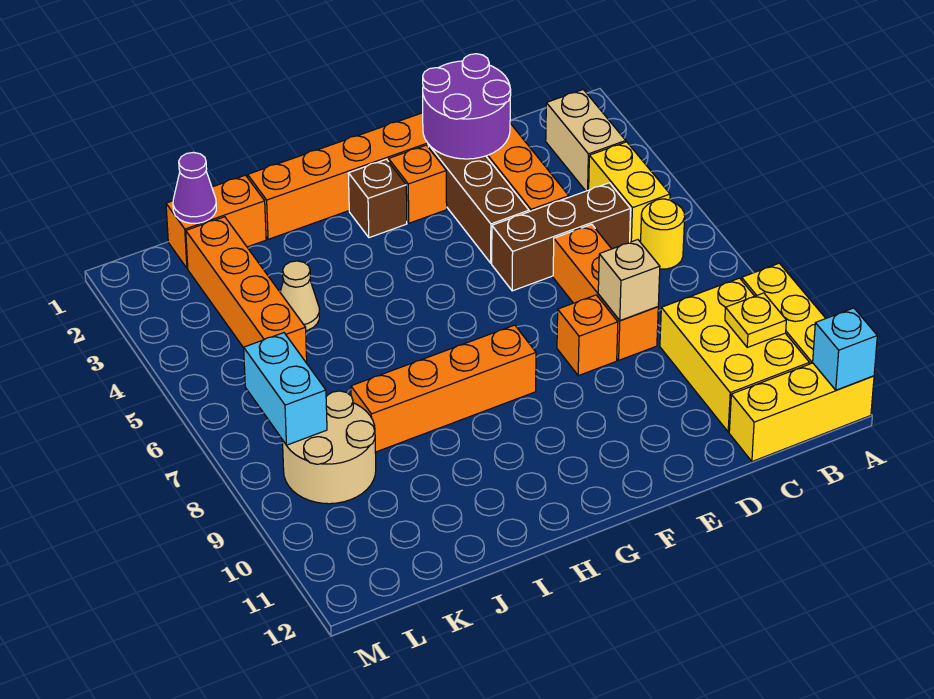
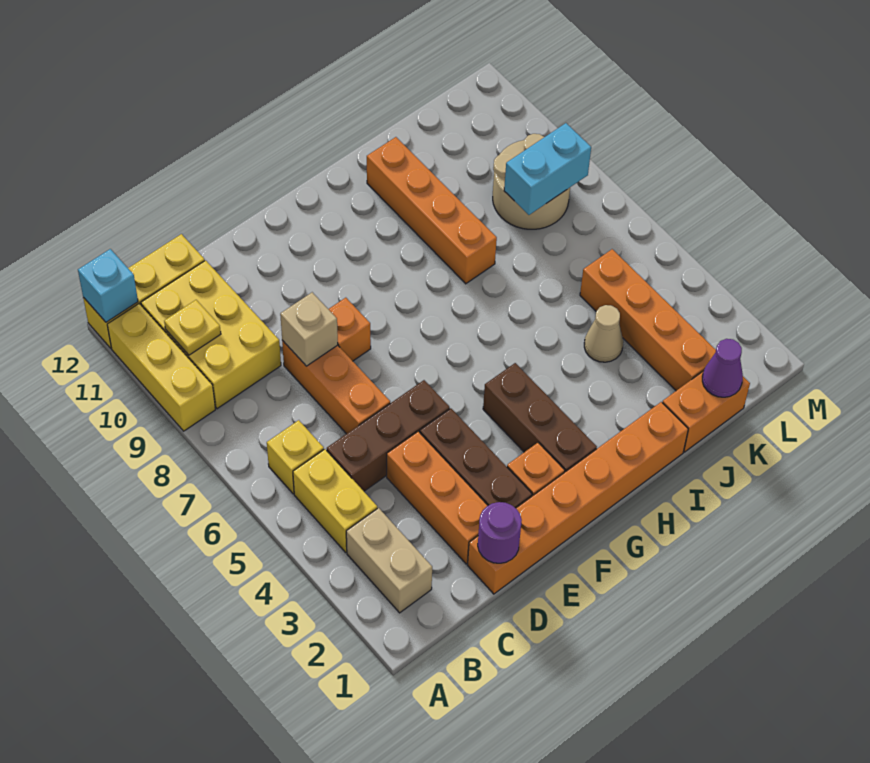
yellow 1x1 round brick [641,199,685,269] -> yellow 1x1 brick [267,420,324,494]
purple 2x2 round brick [423,54,511,159] -> purple 1x1 round brick [478,502,522,563]
brown 1x1 brick [348,159,407,238] -> brown 1x3 brick [483,363,597,472]
orange 1x4 brick [351,325,536,452] -> orange 1x4 brick turned to [367,137,497,284]
cyan 1x2 brick [244,333,327,445] -> cyan 1x2 brick turned to [504,123,591,215]

